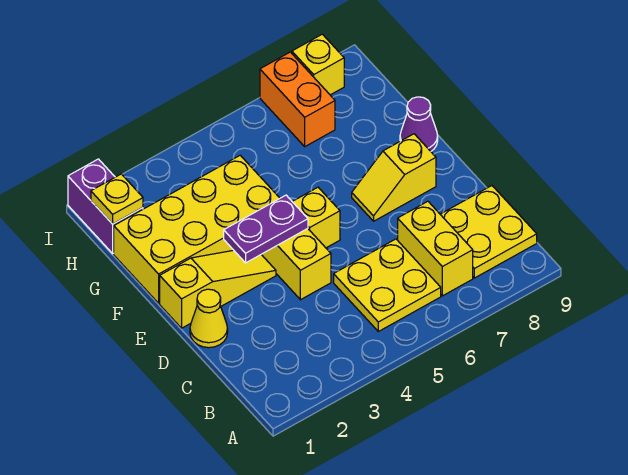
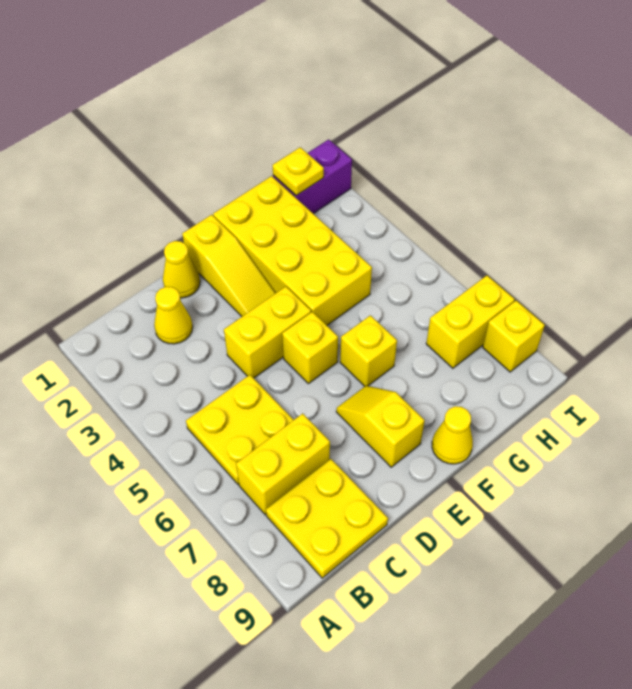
none -> yellow 1x1 cone [154,287,193,344]
purple 1x2 plate [224,195,308,263] -> none
none -> yellow 1x1 brick [340,315,397,386]
purple 1x1 cone [400,97,438,151] -> yellow 1x1 cone [432,406,473,464]
orange 1x2 brick [260,52,335,146] -> yellow 1x2 brick [426,276,515,368]

